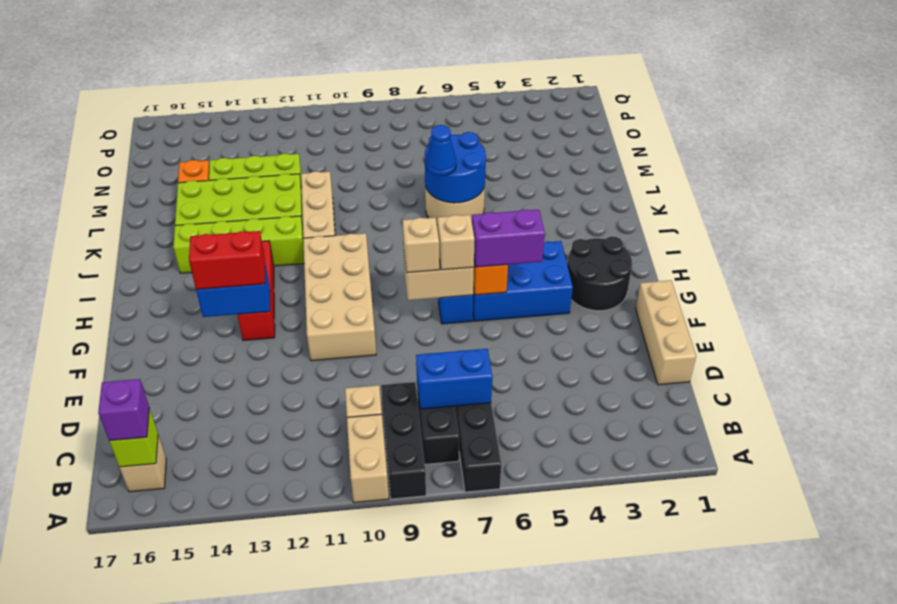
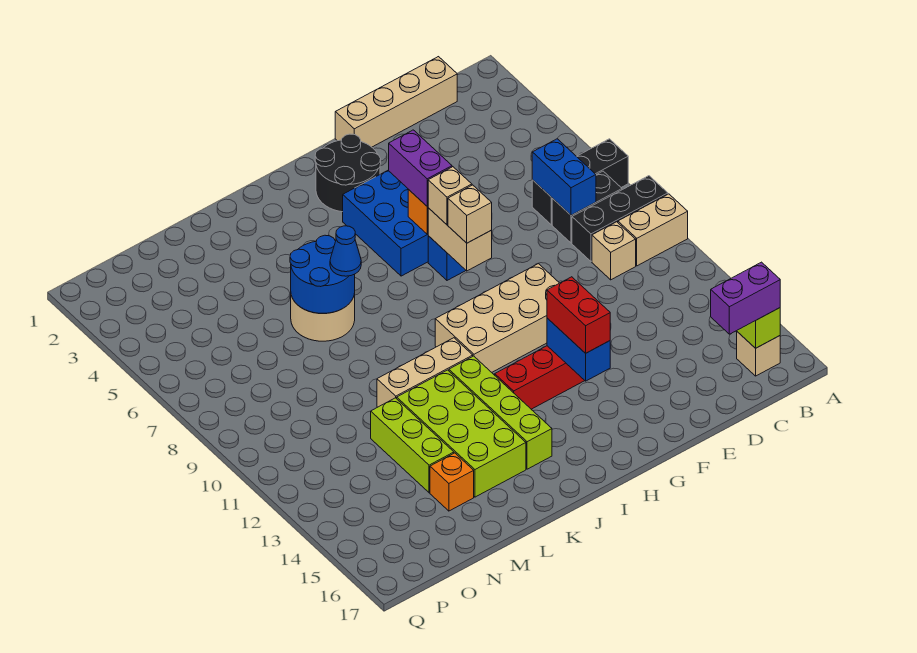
purple 1x1 brick [98,379,149,441] -> purple 1x2 brick [711,262,780,334]
tan 1x3 brick [636,280,696,385] -> tan 1x4 brick [335,57,457,147]

